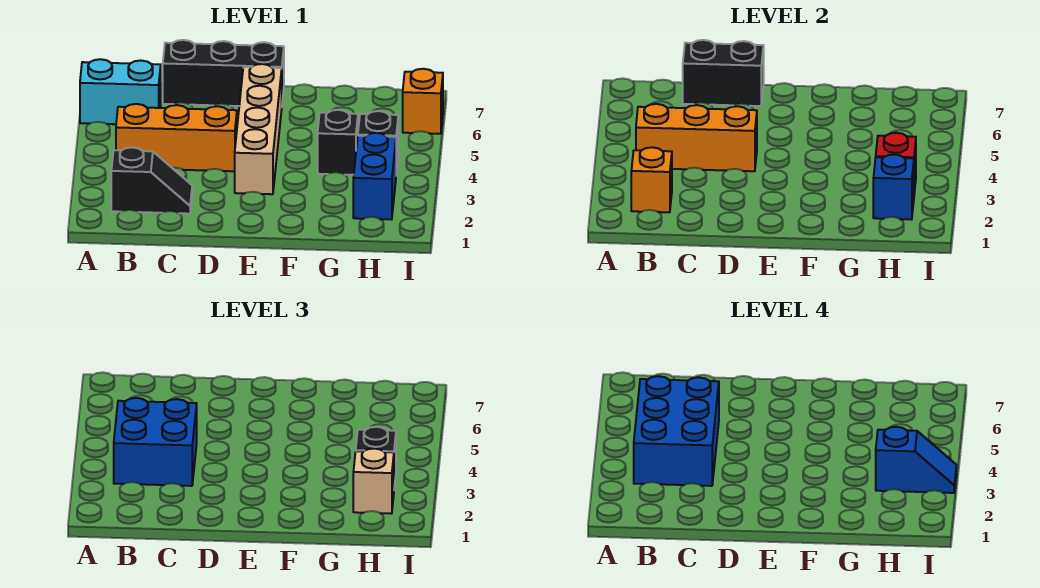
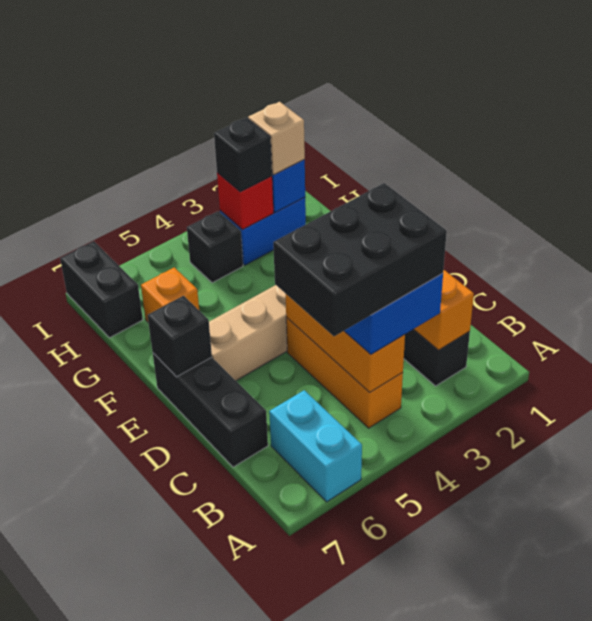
blue 2x3 brick [634,376,719,486] -> black 2x3 brick [273,183,447,336]
black 1x2 brick [683,40,764,106] -> black 1x2 brick moved to [60,241,143,338]
black 1x1 brick [318,110,358,175] -> black 1x1 brick moved to [148,296,212,377]
blue 1x2 slope [876,427,956,493] -> none
orange 1x1 brick [403,69,443,134] -> orange 1x1 brick moved to [141,267,199,322]

